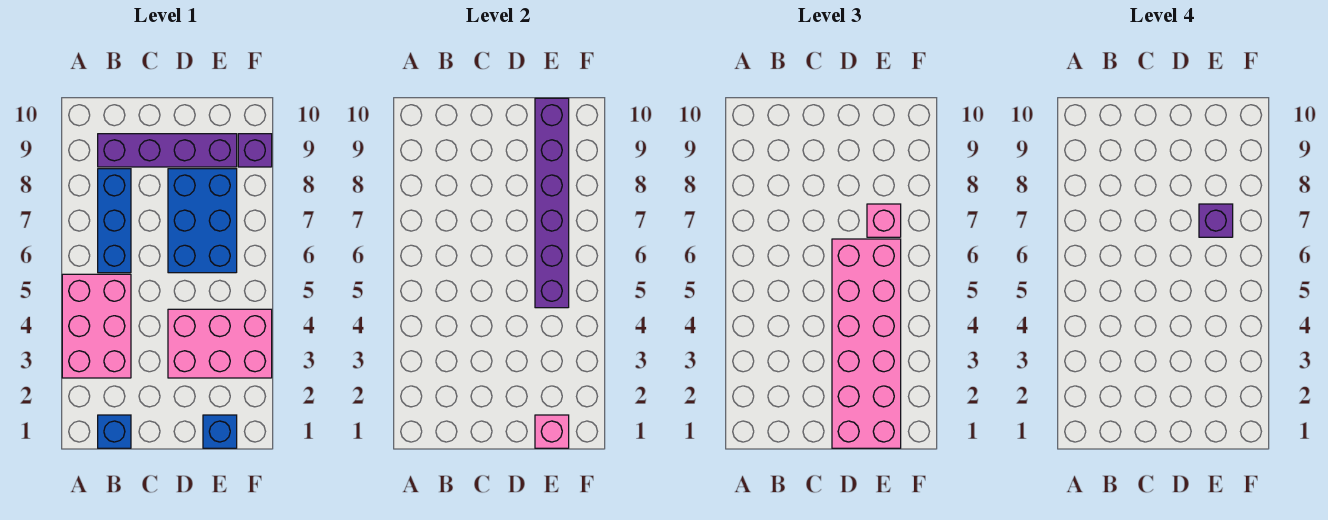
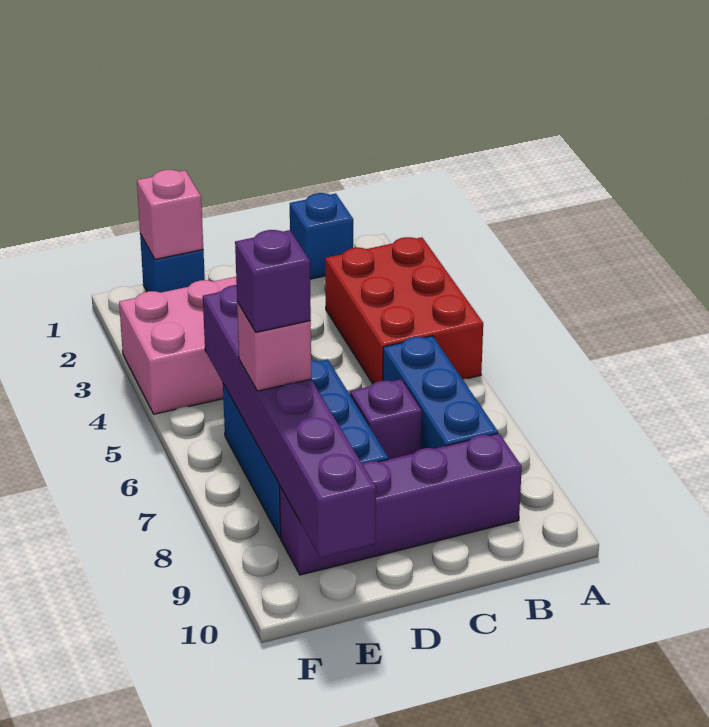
pink 2x3 brick [62,274,131,378] -> red 2x3 brick [325,237,483,384]
pink 2x6 brick [832,239,901,448] -> none
purple 1x1 brick [238,134,272,167] -> purple 1x1 brick moved to [350,379,422,459]

